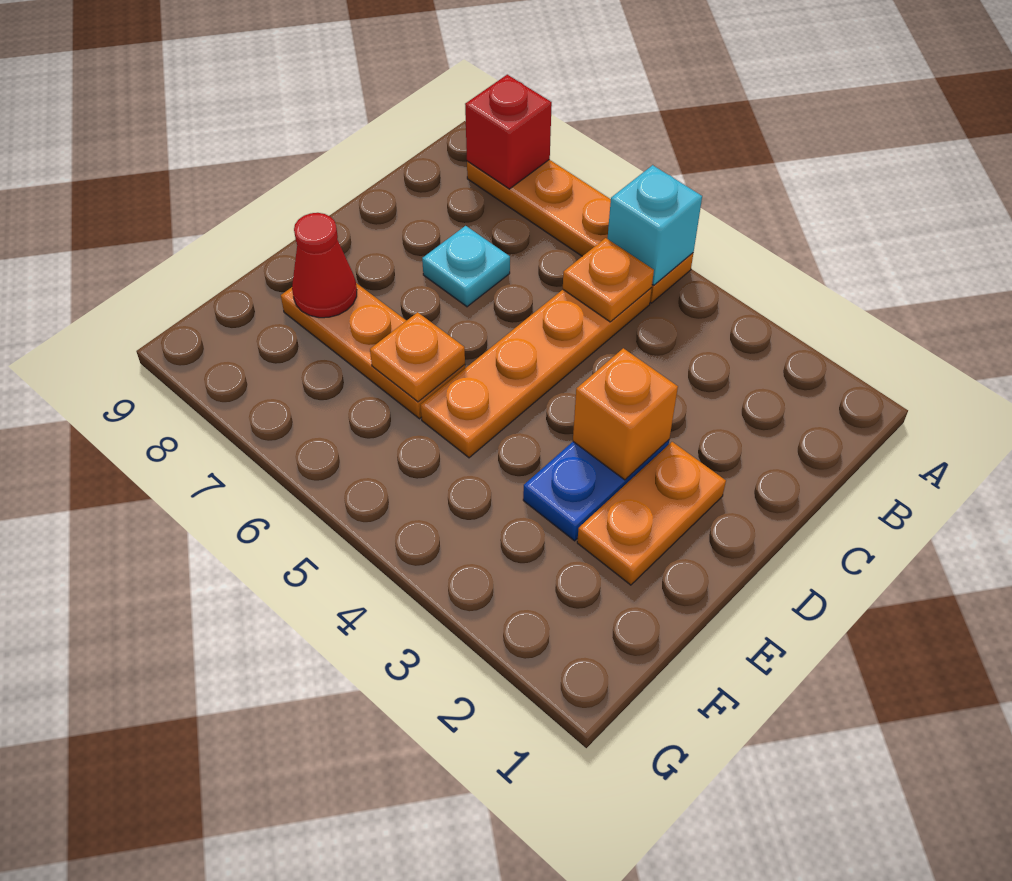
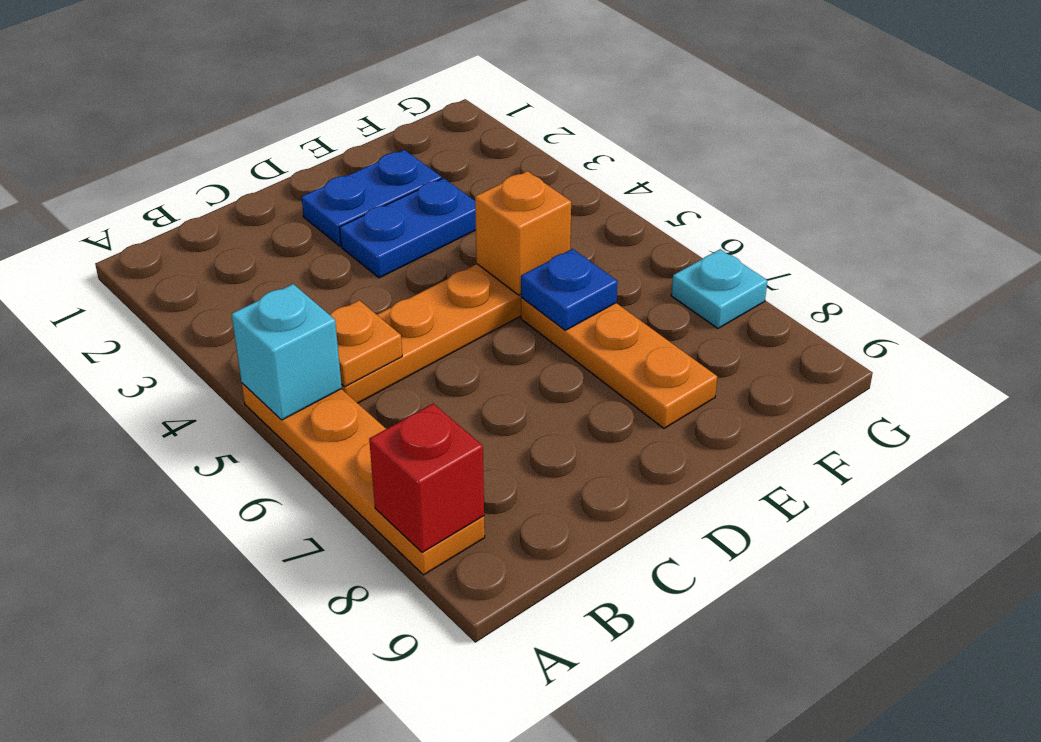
cyan 1x1 plate [422,226,510,307] -> cyan 1x1 plate moved to [671,249,767,328]
orange 1x2 plate [577,442,726,585] -> blue 1x2 plate [302,150,442,246]
orange 1x1 brick [573,348,678,480] -> orange 1x1 brick moved to [475,171,571,295]
orange 1x1 plate [370,312,465,402] -> blue 1x1 plate [521,249,618,330]
red 1x1 cone [292,213,357,318] -> none

